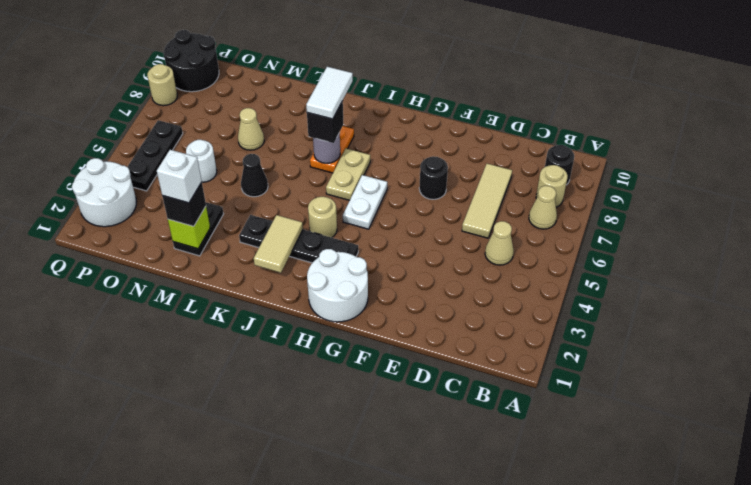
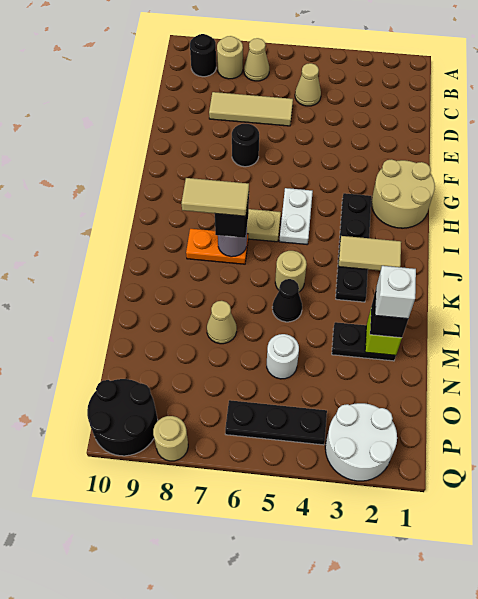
white 2x2 round brick [307,249,368,322] -> tan 2x2 round brick [371,159,435,228]
white 1x2 plate [343,175,387,229] -> white 1x2 plate turned to [279,188,313,244]
tan 1x1 round brick [308,197,337,238] -> tan 1x1 round brick moved to [275,251,307,292]
white 1x2 tile [306,67,353,119] -> tan 1x2 tile [181,178,249,216]

